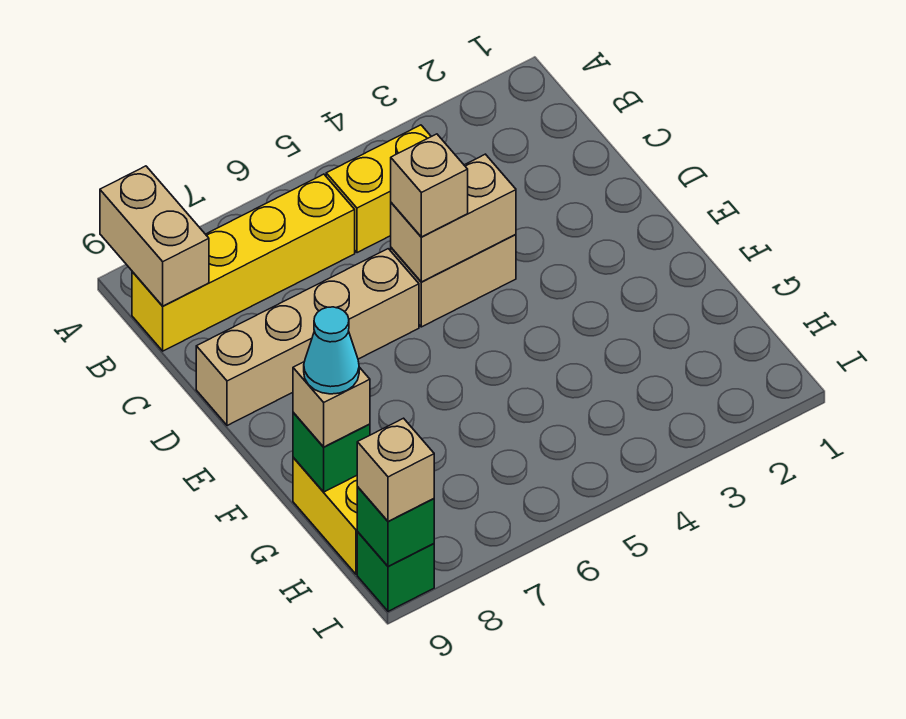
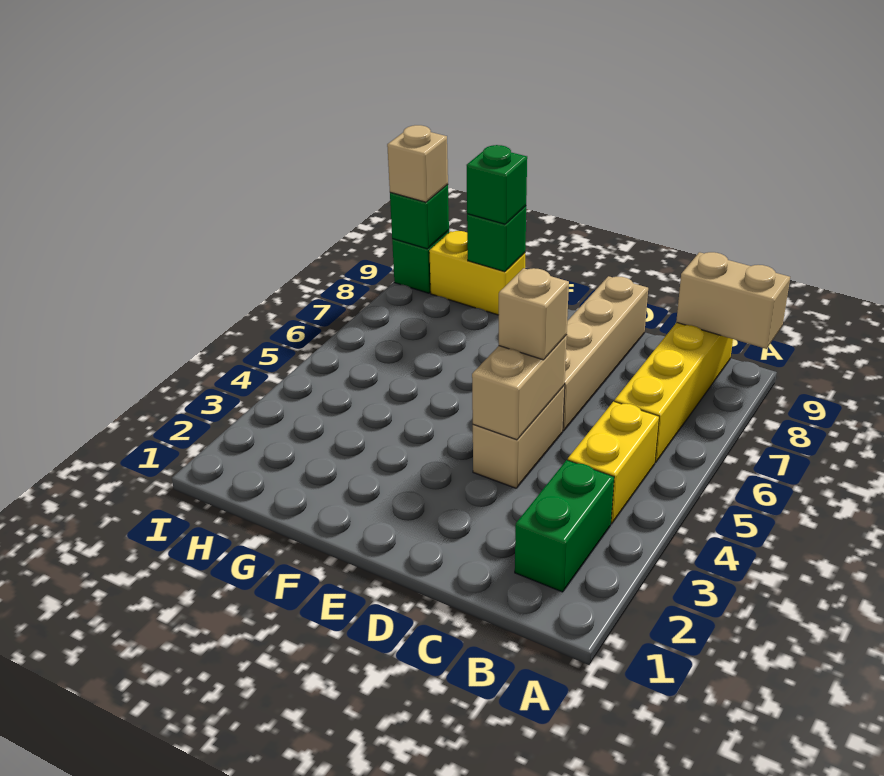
none -> green 1x2 brick [515,460,614,592]
tan 1x1 brick [293,362,370,447] -> green 1x1 brick [467,145,527,224]
cyan 1x1 cone [304,307,359,394] -> none

